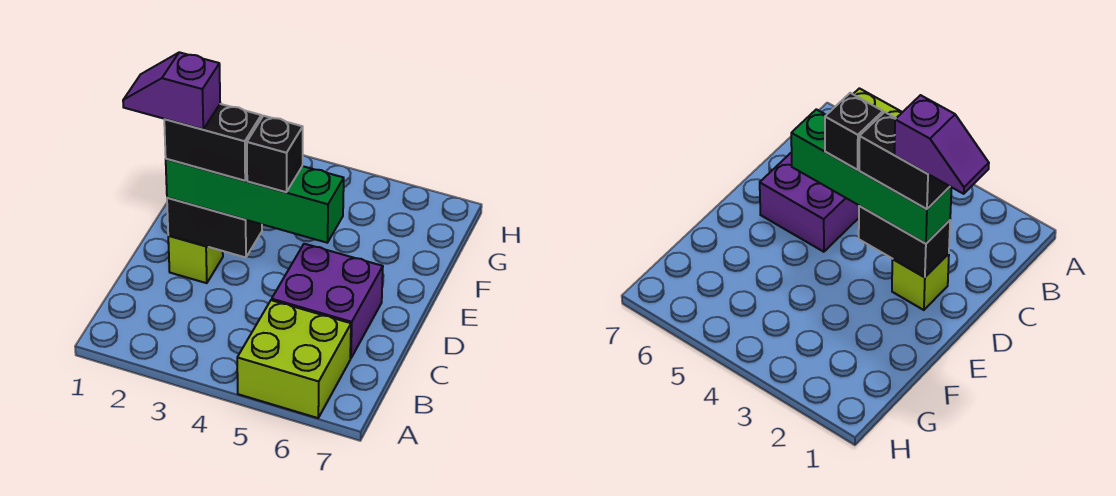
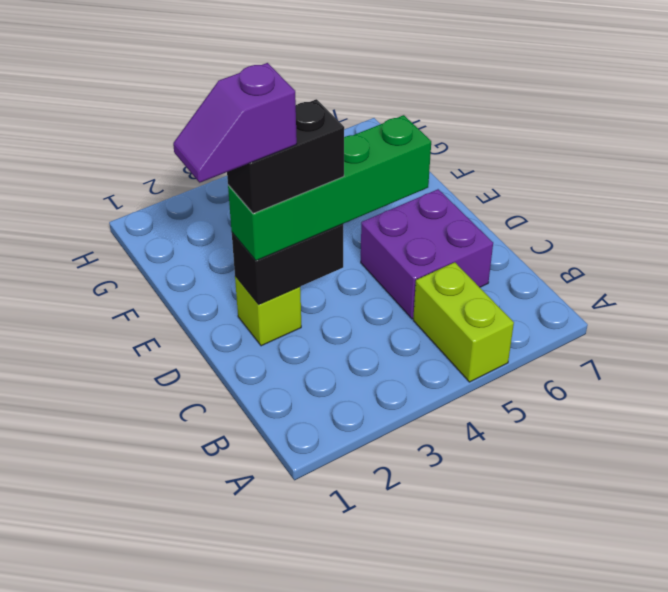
lime 2x2 brick [237,300,351,418] -> lime 1x2 brick [413,262,514,382]
black 1x1 brick [247,116,303,192] -> none

